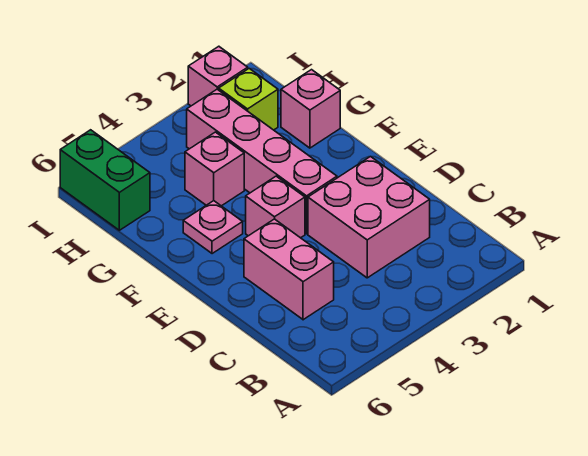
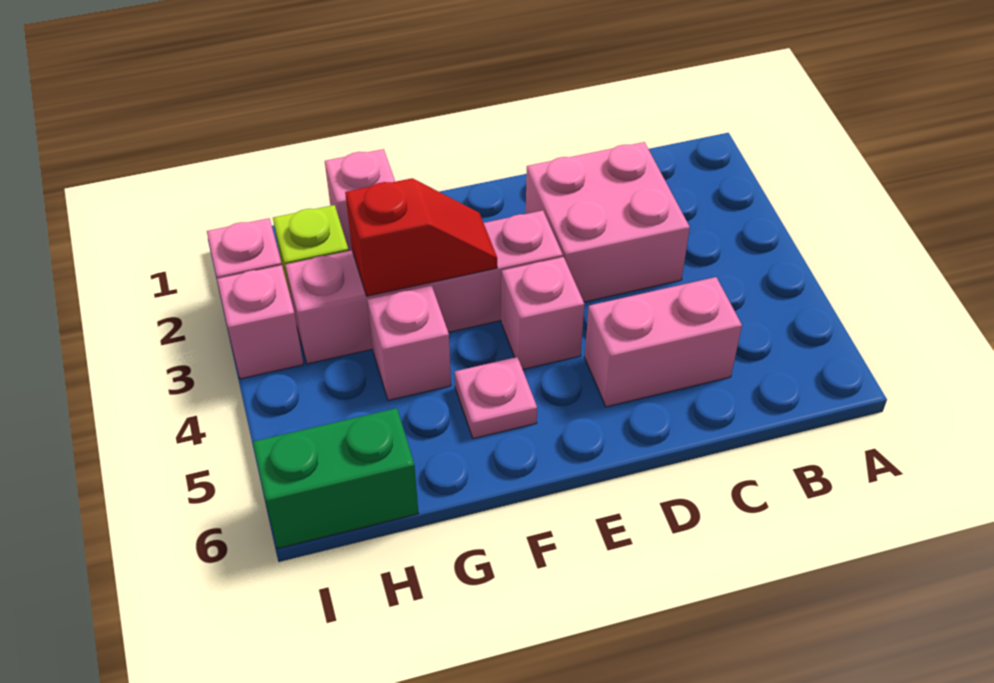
none -> red 1x2 slope [345,178,497,296]
none -> pink 1x1 brick [217,265,303,379]

